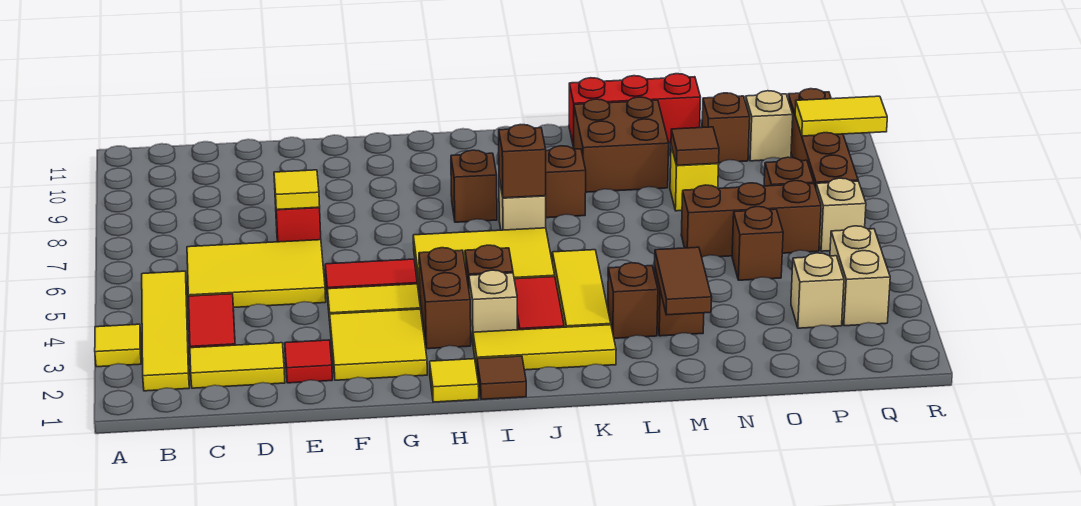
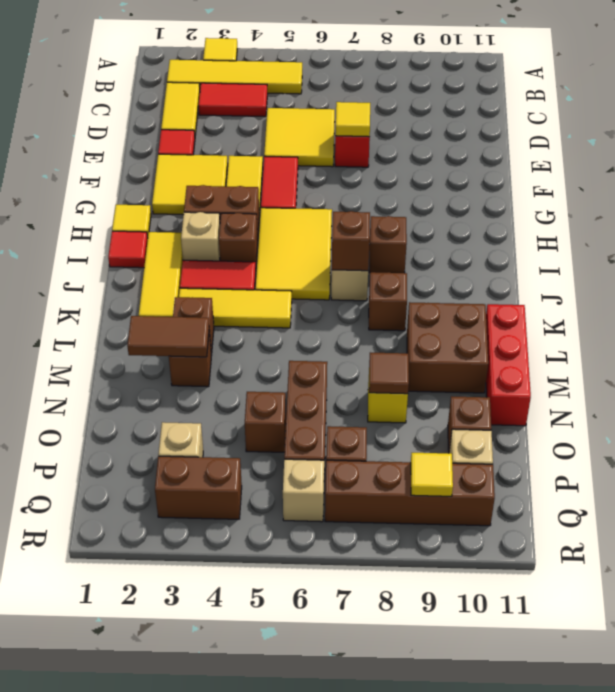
yellow 2x3 tile [187,240,326,308] -> yellow 2x2 tile [264,108,335,167]
brown 1x1 tile [477,356,526,399] -> red 1x1 tile [108,231,148,268]
tan 1x2 brick [830,226,890,326] -> brown 1x2 brick [155,456,242,519]
yellow 1x2 tile [795,96,887,136] -> yellow 1x1 tile [411,453,453,496]

